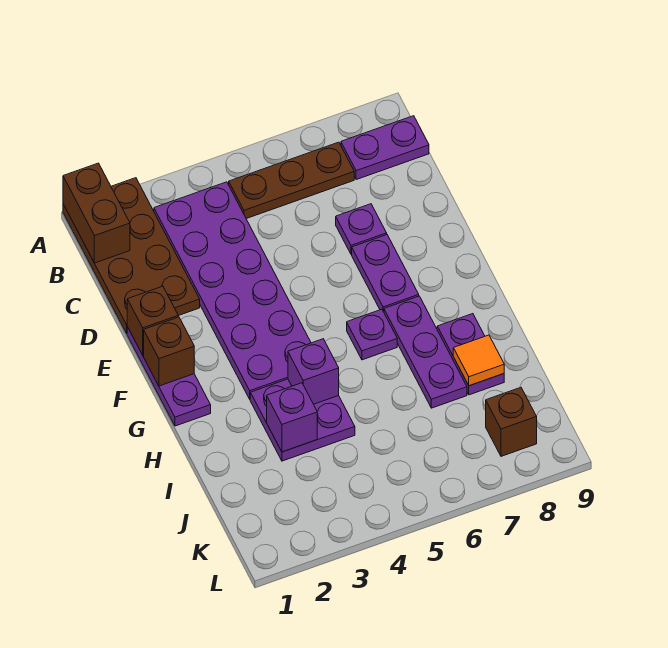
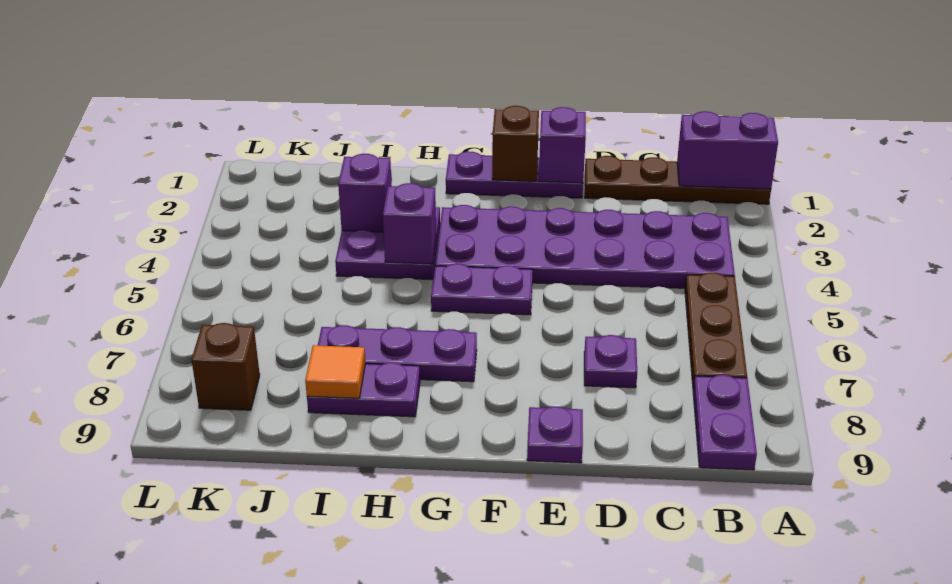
brown 2x4 plate [63,178,200,333] -> brown 1x4 plate [585,156,771,204]
brown 1x2 brick [63,163,130,263] -> purple 1x2 brick [677,111,778,189]
brown 1x1 brick [127,286,178,355] -> purple 1x1 brick [539,107,586,183]
purple 1x2 plate [352,235,419,312] -> purple 1x2 plate moved to [431,264,533,315]
purple 1x1 plate [347,309,397,360] -> purple 1x1 plate moved to [527,406,583,463]

